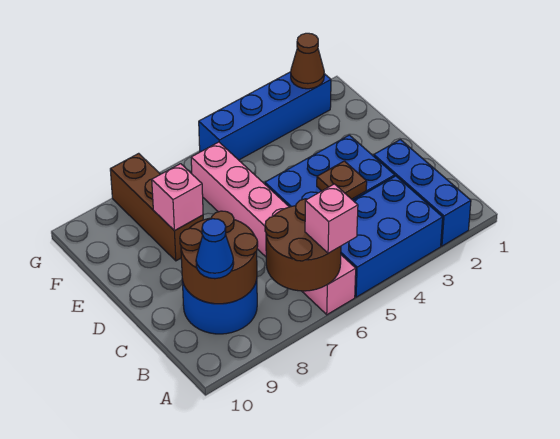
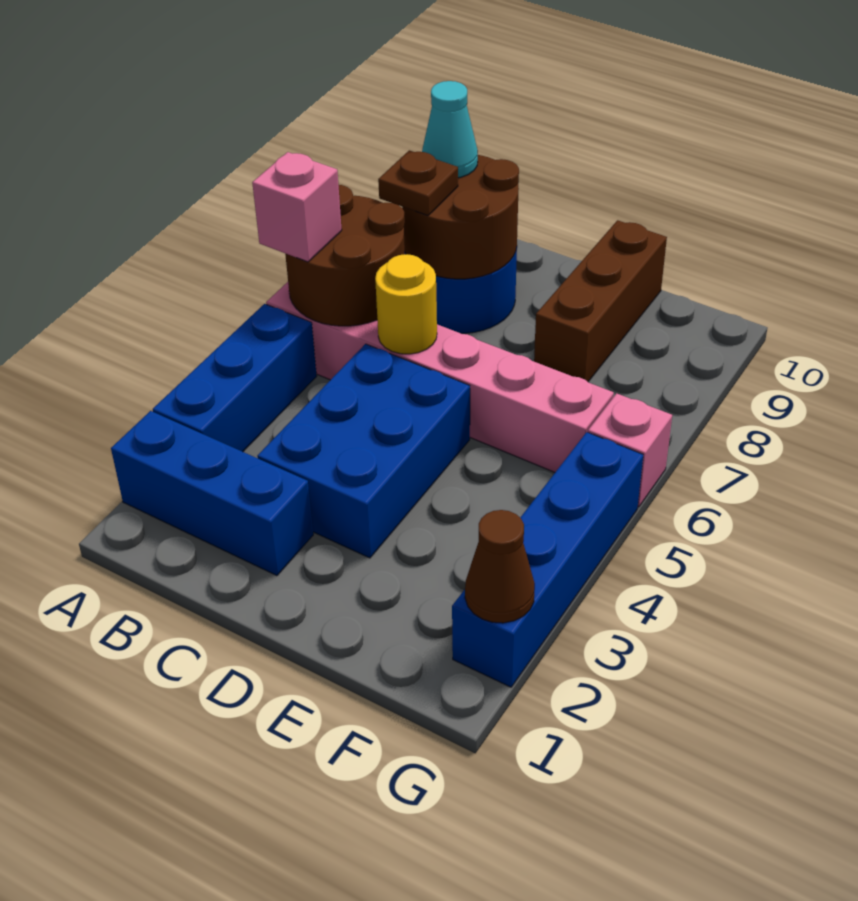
blue 2x3 brick [341,176,443,297] -> blue 1x3 brick [153,304,317,452]
blue 1x1 cone [196,219,234,279] -> cyan 1x1 cone [422,81,478,178]
brown 1x1 plate [317,161,367,199] -> brown 1x1 plate moved to [378,150,458,216]
none -> yellow 1x1 round brick [375,254,437,354]
brown 1x3 brick [110,153,203,261] -> brown 1x3 brick turned to [534,220,667,382]
pink 1x1 brick [152,164,203,231] -> pink 1x1 brick moved to [588,393,672,507]

